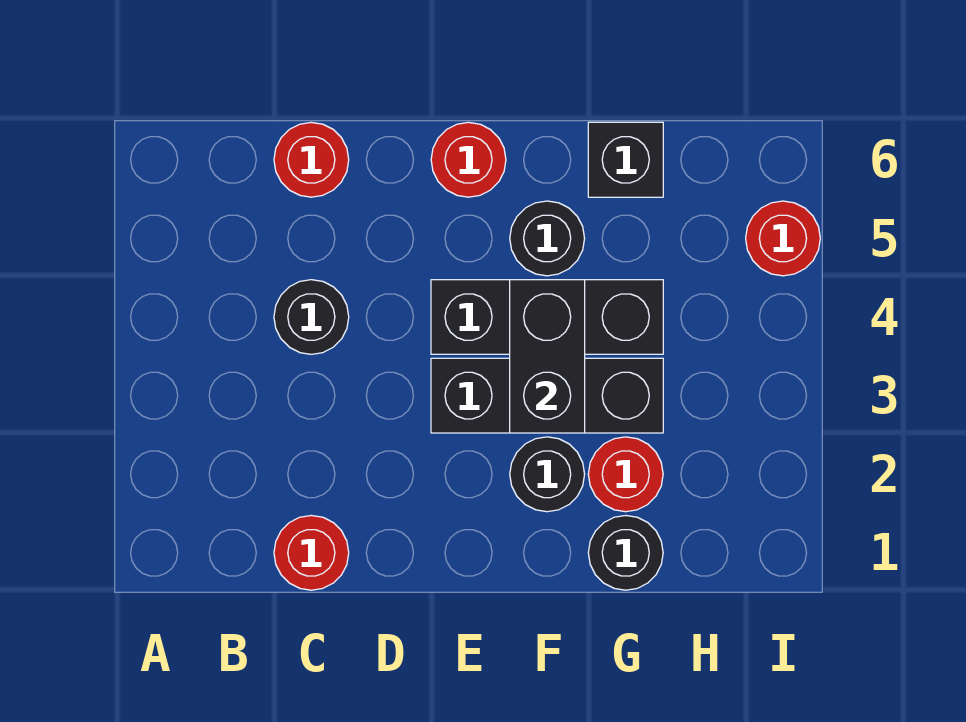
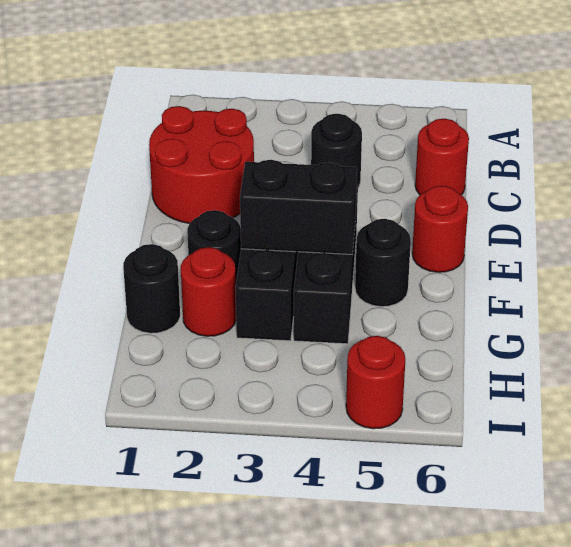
red 1x1 round brick [274,515,349,590] -> red 2x2 round brick [149,106,254,224]
black 1x1 brick [588,122,663,197] -> none

